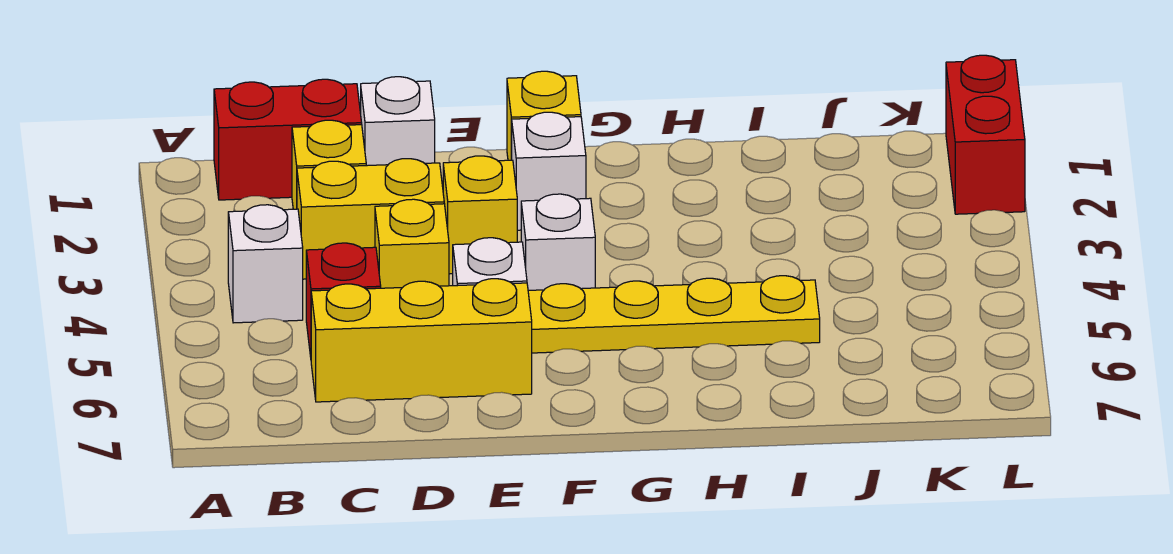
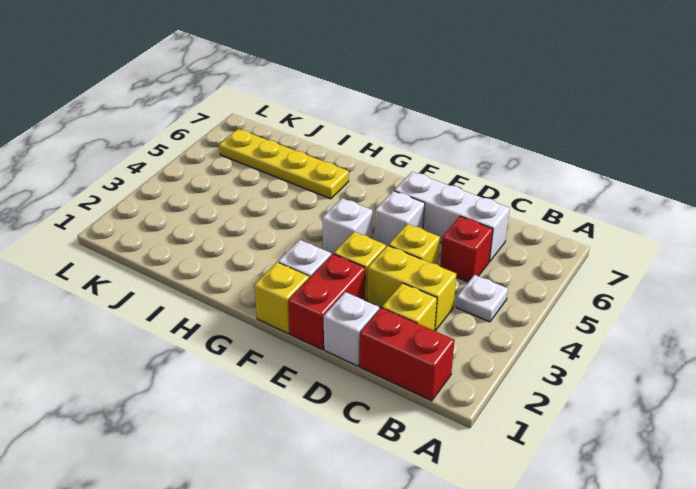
white 1x1 brick [228,205,303,323] -> white 1x1 plate [456,275,508,322]
yellow 1x3 brick [311,279,532,402] -> white 1x3 brick [394,172,510,262]
yellow 1x4 plate [528,276,820,353] -> yellow 1x4 plate moved to [219,129,349,199]
red 1x2 brick [946,55,1025,214] -> red 1x2 brick moved to [288,254,365,350]

